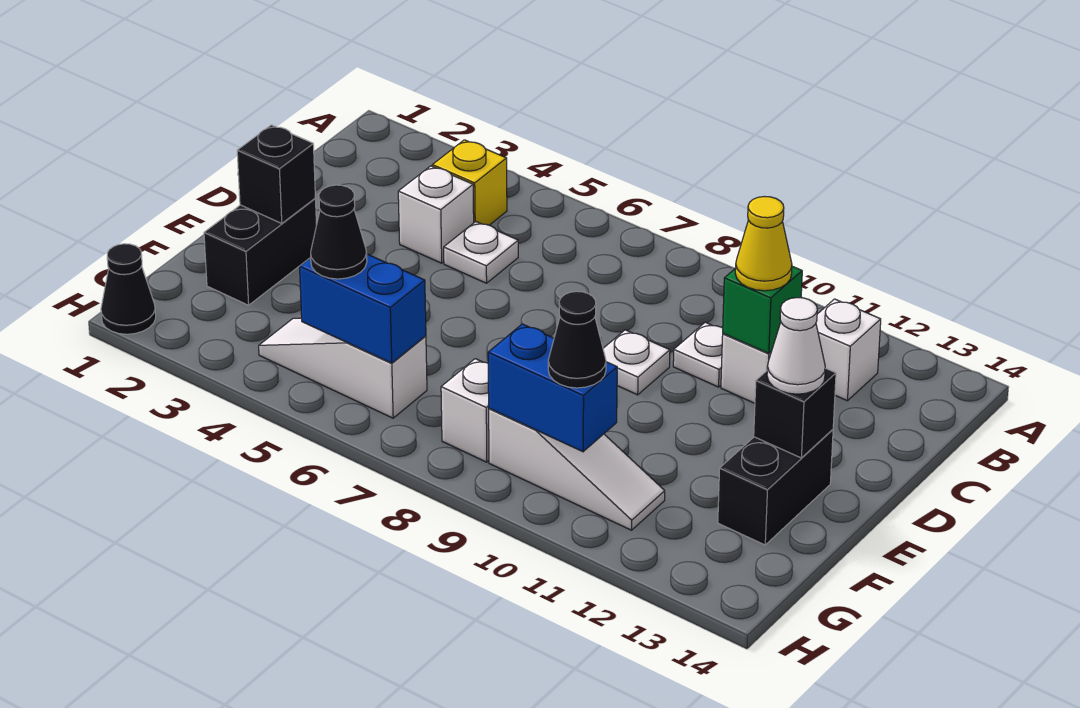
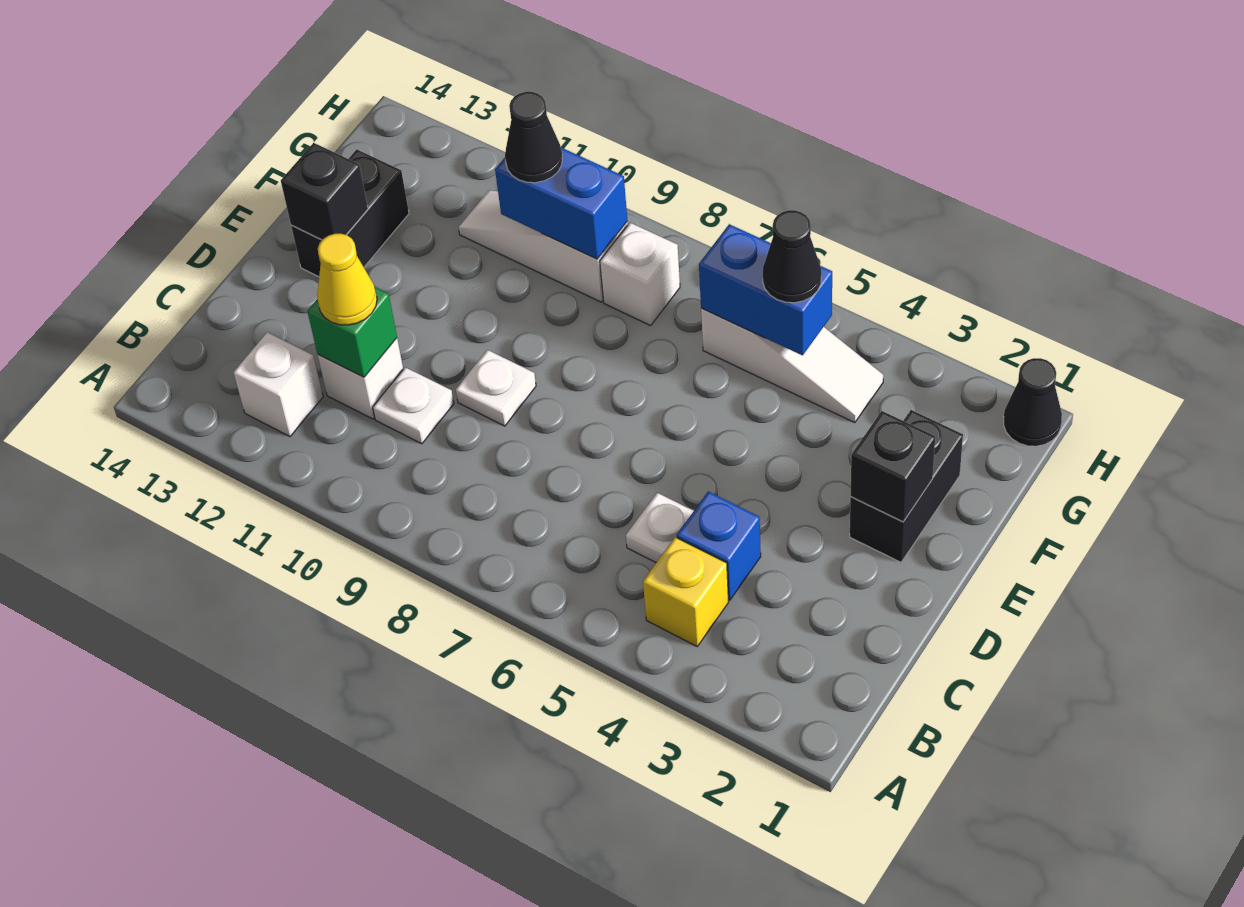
white 1x1 brick [398,166,474,263] -> blue 1x1 brick [677,491,761,600]
white 1x1 cone [767,298,825,394] -> none

